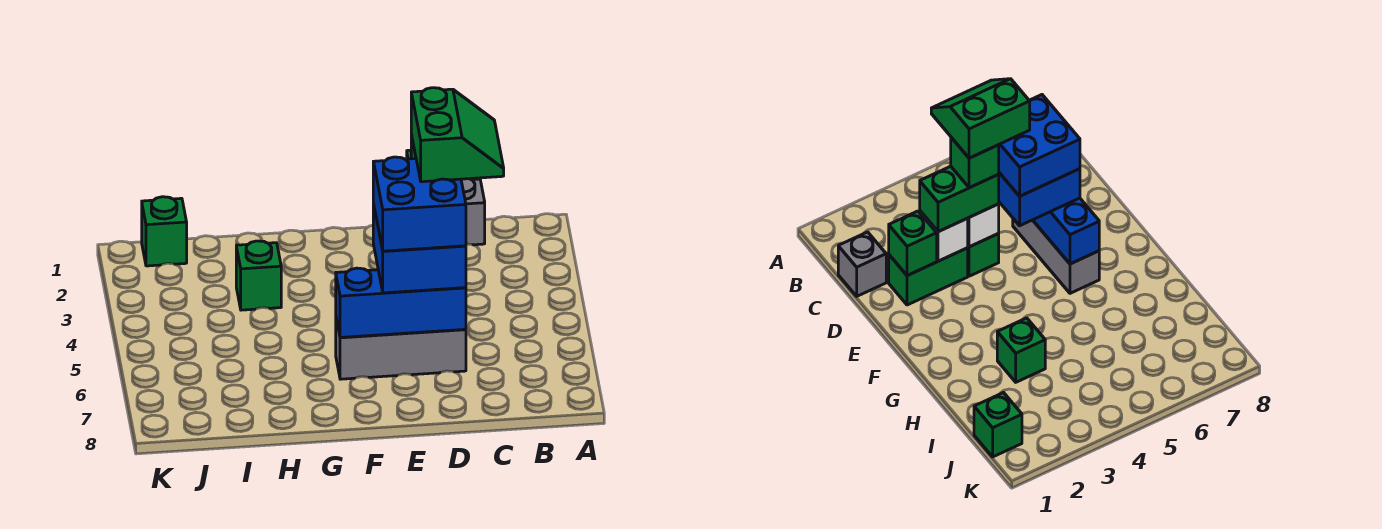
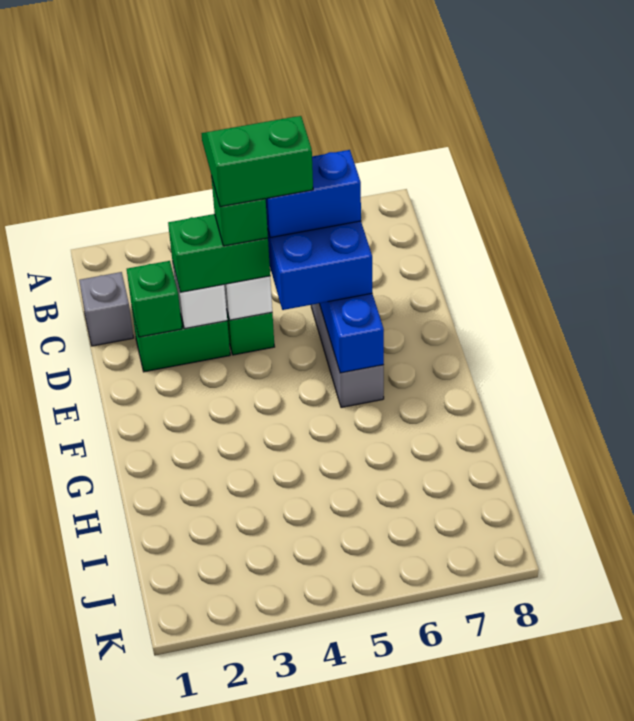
blue 2x2 brick [373,157,466,251] -> blue 1x2 brick [266,150,361,237]
green 1x1 brick [236,241,281,310] -> none
green 1x1 brick [142,197,187,266] -> none

